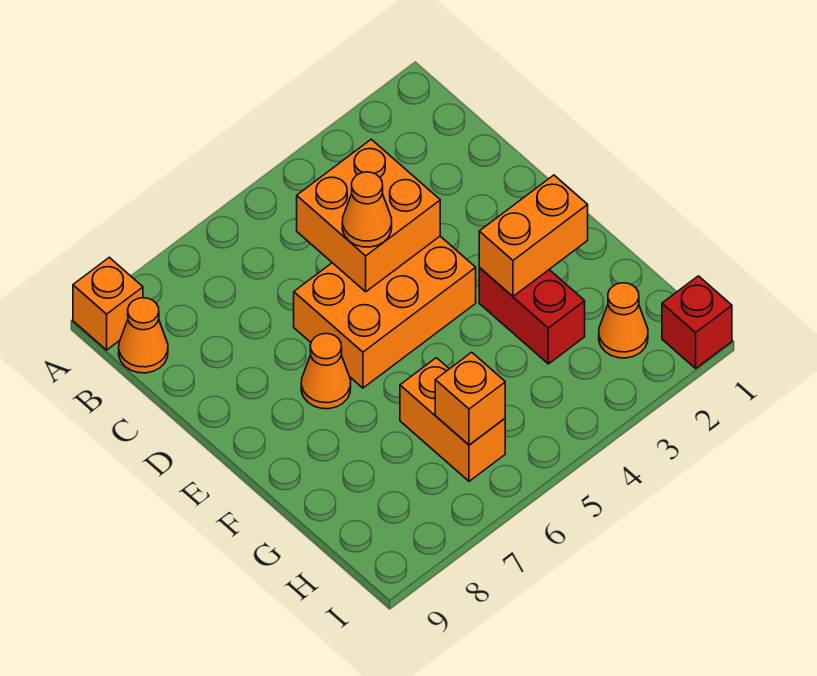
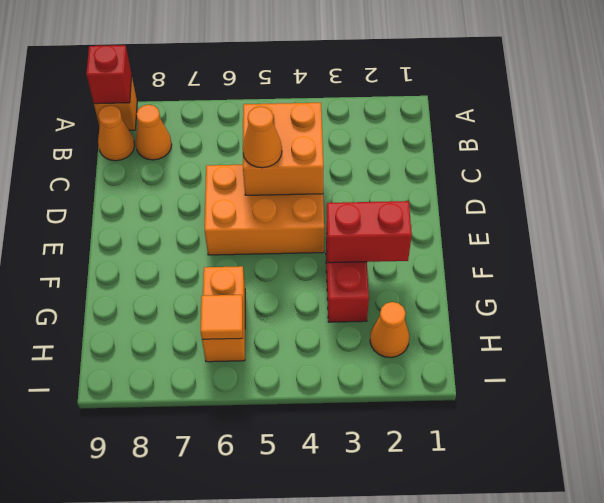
orange 1x1 cone [301,333,351,409] -> orange 1x1 cone moved to [135,105,172,160]
orange 1x2 brick [479,175,588,296] -> red 1x2 brick [326,201,412,263]
orange 1x1 brick [435,352,505,445] -> orange 1x1 tile [201,295,243,339]
red 1x1 brick [662,276,732,368] -> red 1x1 brick moved to [86,45,132,104]

